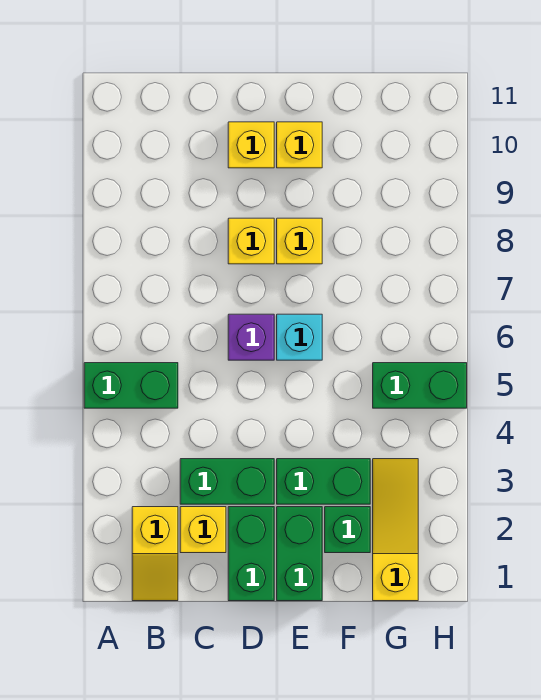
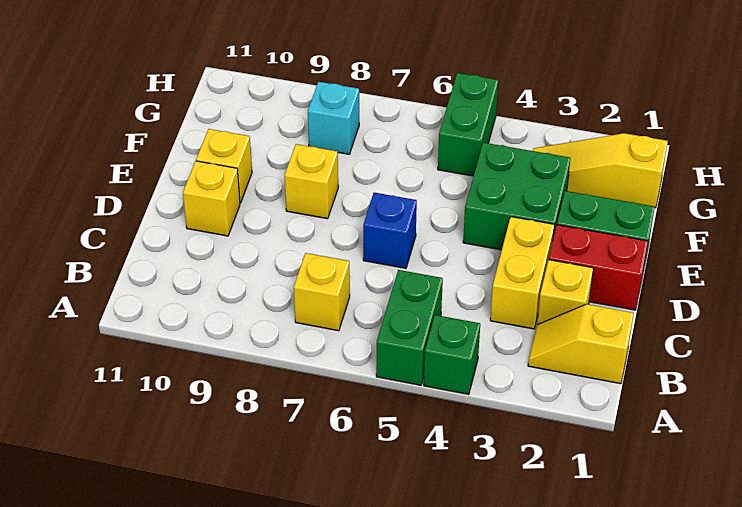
yellow 1x2 slope [132,507,178,601] -> yellow 1x2 slope turned to [528,304,634,384]
green 1x2 brick [180,459,274,504] -> yellow 1x2 brick [490,217,555,329]
green 1x2 brick [228,507,274,601] -> red 1x2 brick [549,225,648,310]
purple 1x1 brick [228,314,274,360] -> blue 1x1 brick [363,193,417,268]
yellow 1x1 brick [228,218,274,264] -> yellow 1x1 brick moved to [294,253,350,331]
green 1x2 brick [277,459,370,504] -> green 2x2 brick [463,143,570,250]
cyan 1x1 brick [277,314,322,360] -> cyan 1x1 brick moved to [308,82,359,154]
green 1x1 brick [325,507,370,553] -> green 1x1 brick moved to [424,315,480,395]

